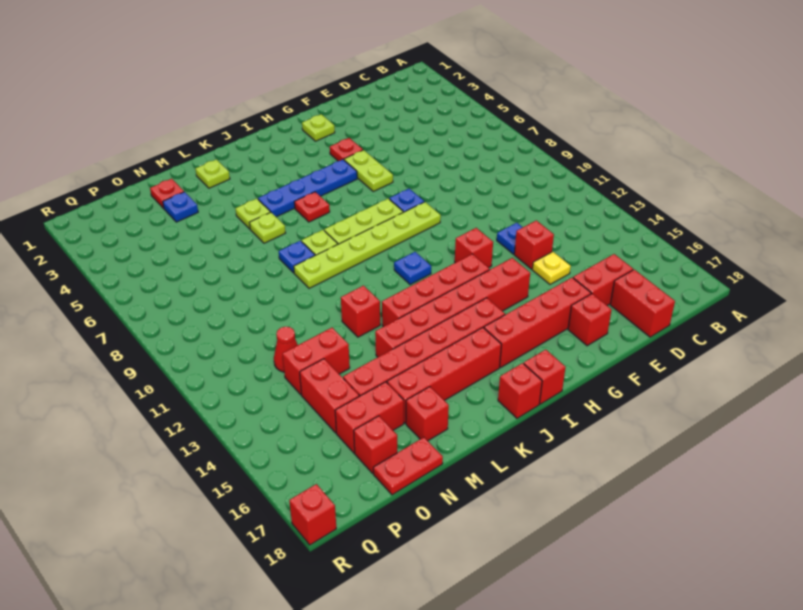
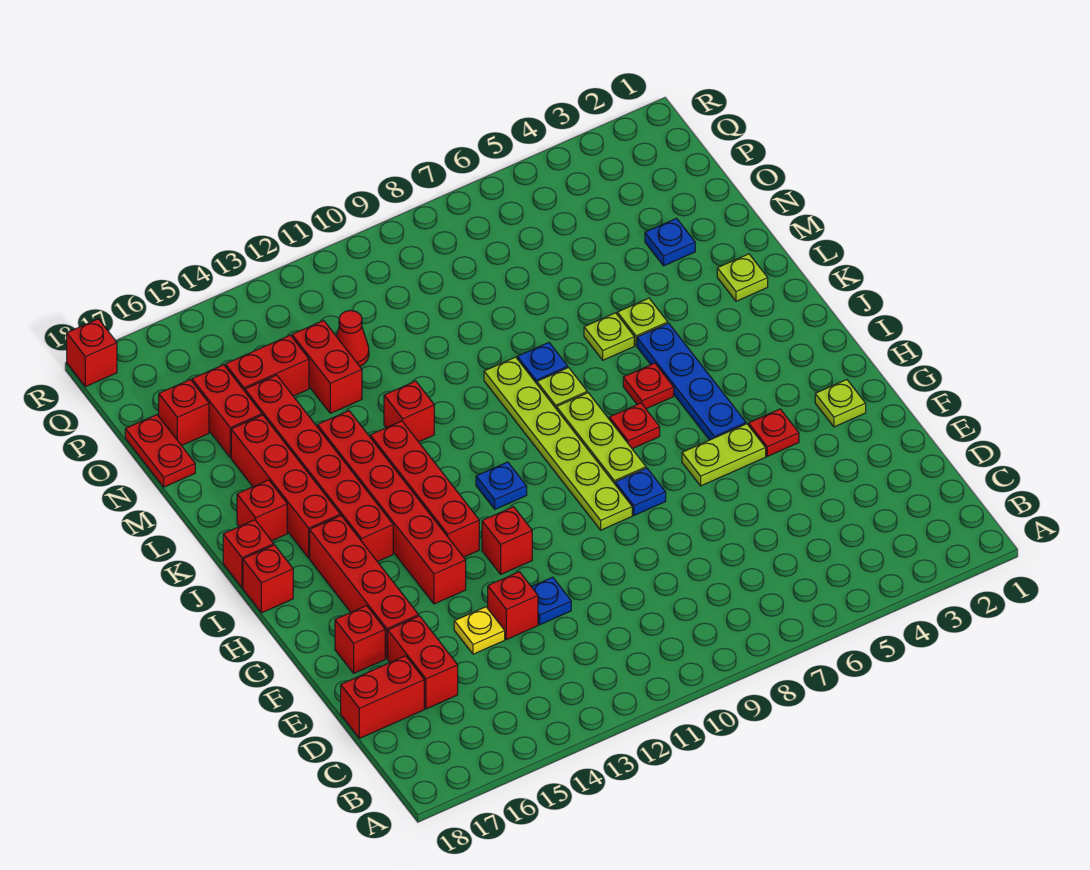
red 1x1 brick [406,387,449,441] -> red 1x1 brick moved to [237,480,287,541]
red 1x1 plate [150,179,184,208] -> red 1x1 plate moved to [609,403,660,449]

